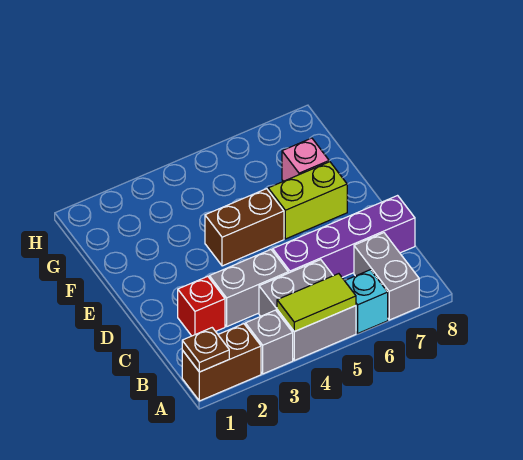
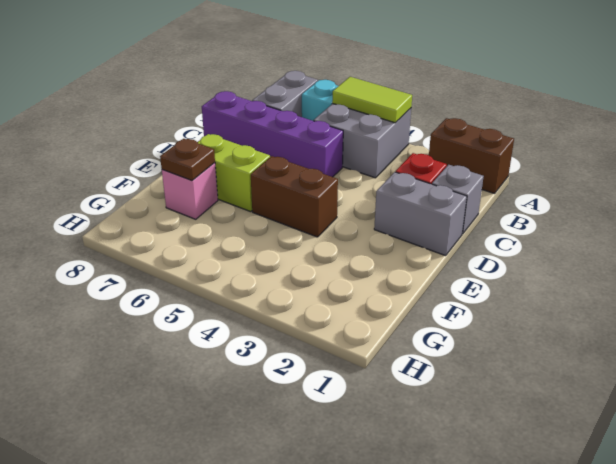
brown 1x1 plate [182,328,229,372] -> brown 1x1 plate moved to [160,139,215,181]
grey 1x1 brick [245,310,293,374] -> grey 1x1 brick moved to [432,165,484,234]
grey 1x2 brick [209,250,288,326] -> grey 1x2 brick moved to [374,172,467,256]

